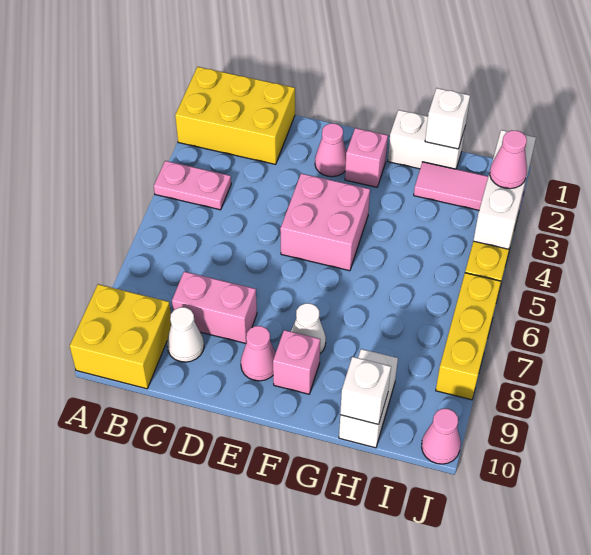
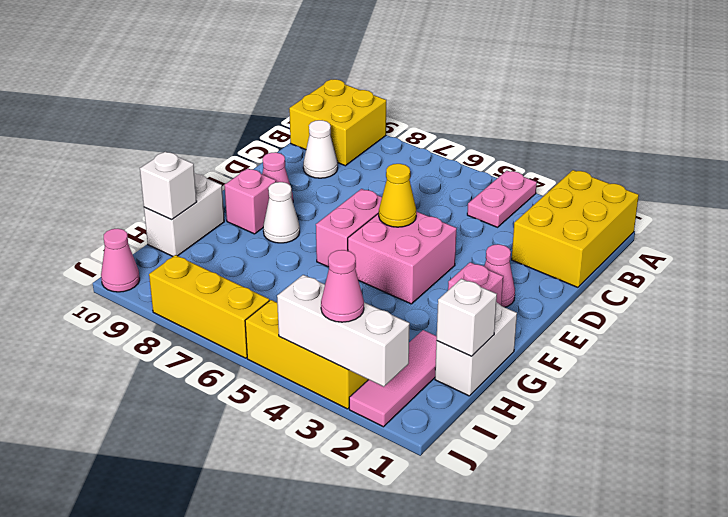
pink 1x2 brick [172,272,257,343] -> pink 1x2 brick moved to [316,189,382,267]
none -> yellow 1x1 cone [379,164,416,227]
white 1x2 brick [339,349,398,448] -> white 1x2 brick turned to [144,173,224,256]

